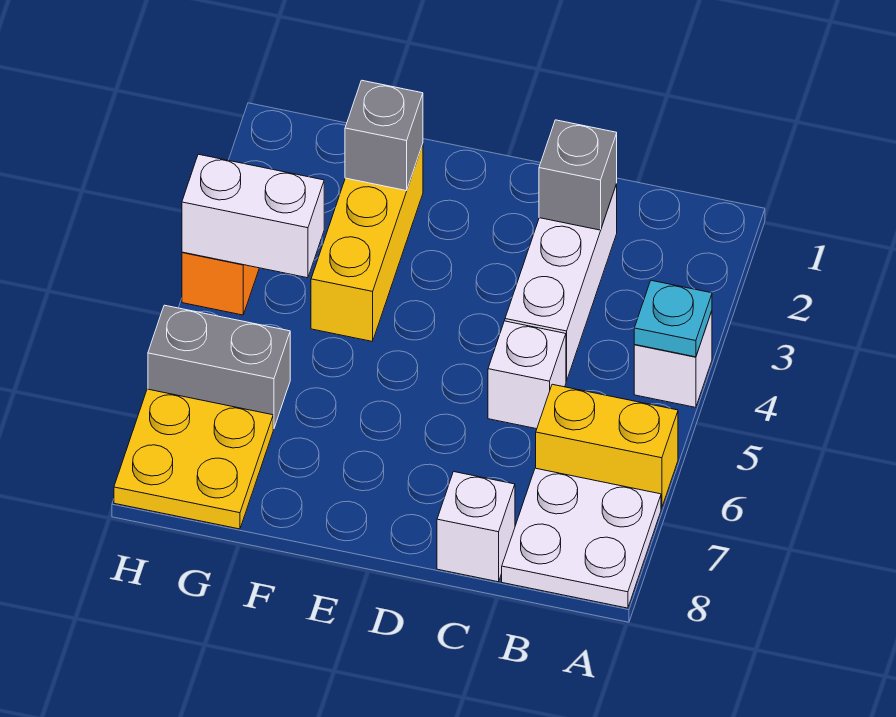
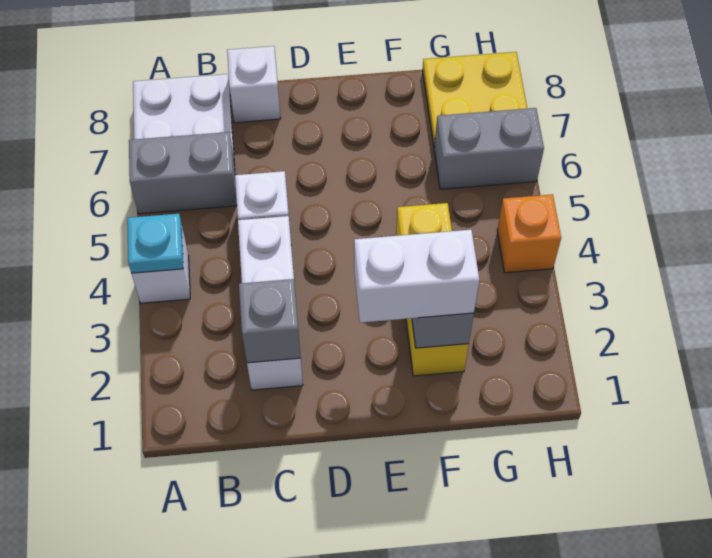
yellow 1x2 brick [536,384,678,508] -> grey 1x2 brick [129,132,237,214]
white 1x2 brick [182,154,324,278] -> white 1x2 brick moved to [354,230,479,323]

